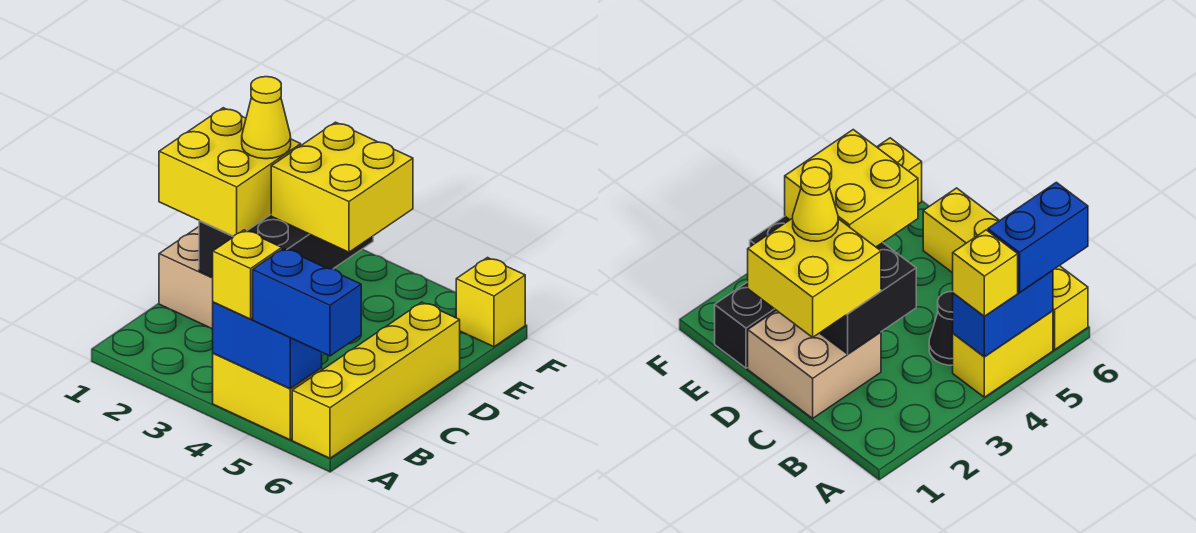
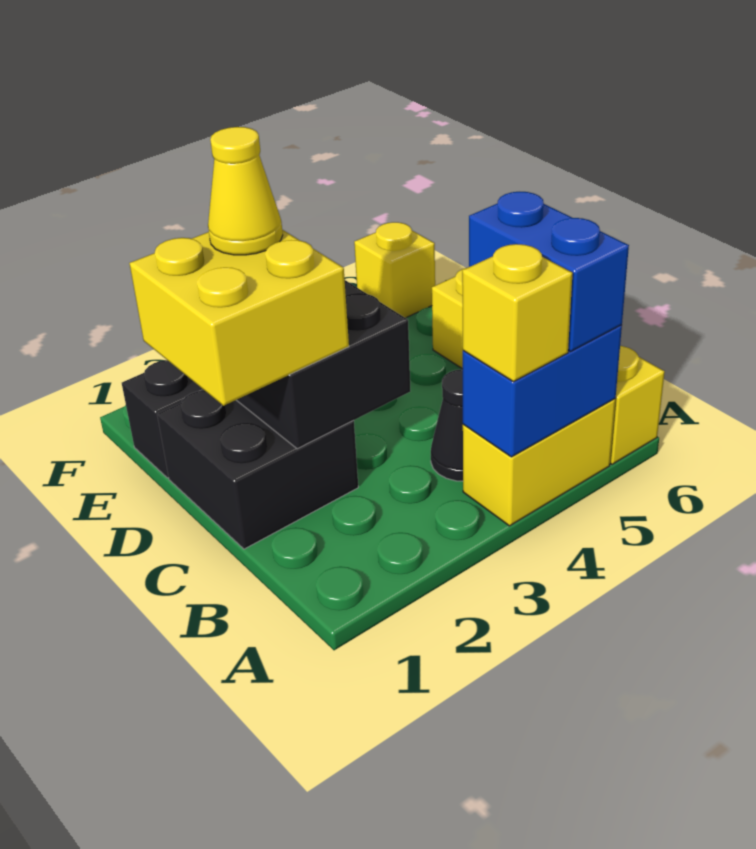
blue 1x2 brick [253,248,361,356] -> blue 1x2 brick turned to [469,192,629,351]
tan 2x2 brick [159,227,213,329] -> black 2x2 brick [157,390,358,549]
yellow 2x2 brick [271,122,413,252] -> none

